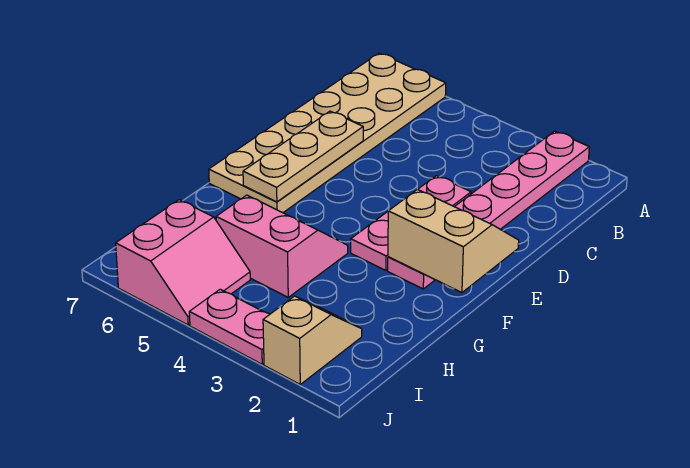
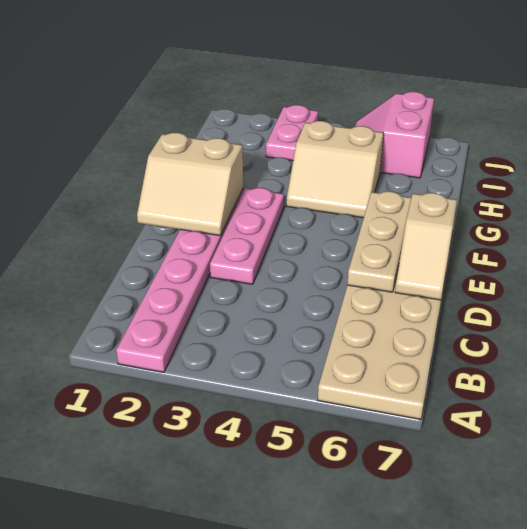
pink 2x2 slope [216,195,348,297] -> tan 2x2 slope [286,121,384,218]
tan 1x2 slope [263,296,362,384] -> tan 1x2 slope moved to [395,193,457,300]
pink 1x2 plate [189,289,270,364] -> pink 1x2 plate turned to [266,105,318,161]

